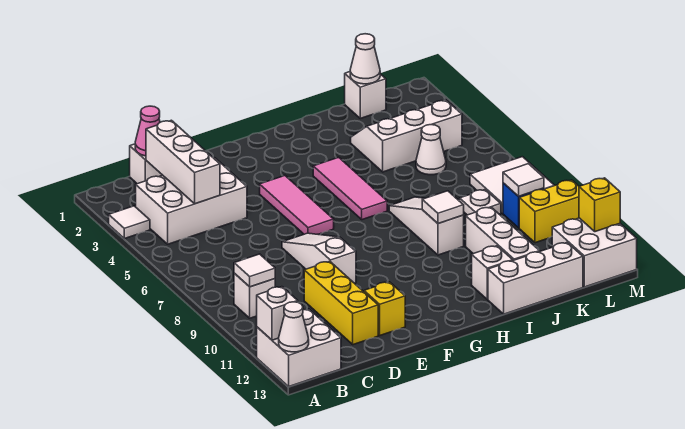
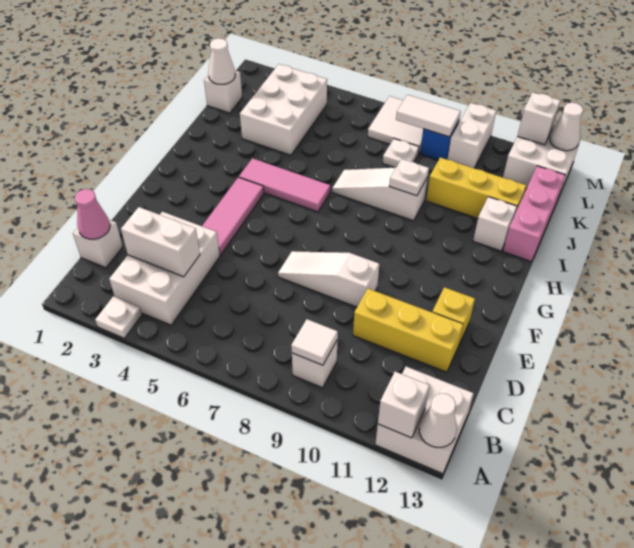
white 1x1 tile [109,206,150,239] -> white 1x1 plate [95,296,142,338]
white 1x3 brick [146,120,220,204] -> white 1x2 brick [121,207,200,277]
pink 1x3 tile [260,176,334,234] -> pink 1x3 tile turned to [202,177,264,255]
white 1x1 tile [422,191,464,224] -> white 1x1 plate [389,159,429,196]
white 1x3 brick [488,243,583,314] -> pink 1x3 brick [503,166,565,262]
white 2x3 slope [351,100,462,172] -> white 2x3 brick [240,64,327,155]
white 1x3 brick [466,207,540,260] -> yellow 1x3 brick [426,158,526,219]
white 1x1 cone [416,125,446,175] -> white 1x1 cone moved to [550,103,583,151]
white 1x1 tile [503,164,544,196] -> white 1x2 tile [396,95,461,137]
yellow 1x2 brick [519,180,579,243] -> white 1x2 brick [447,103,496,168]
yellow 1x1 brick [579,178,620,232] -> white 1x1 brick [517,92,560,145]

